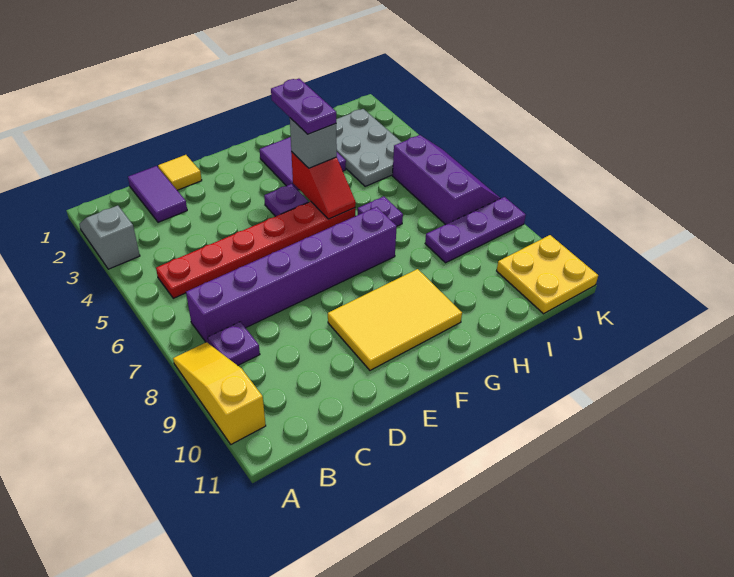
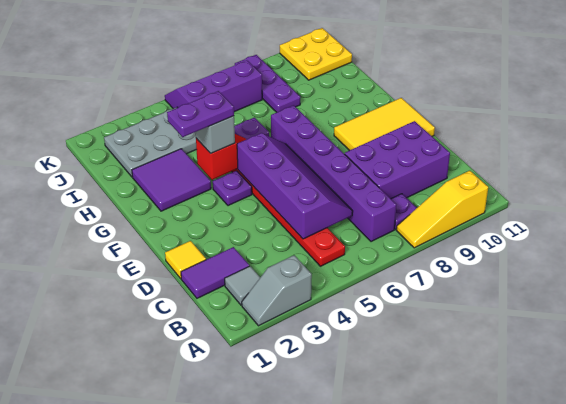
none -> grey 1x1 tile [225,266,260,305]
none -> purple 2x4 slope [237,133,353,239]
none -> purple 2x3 brick [345,121,450,199]
yellow 2x3 tile [328,269,462,370] -> yellow 2x3 tile turned to [334,98,435,151]

